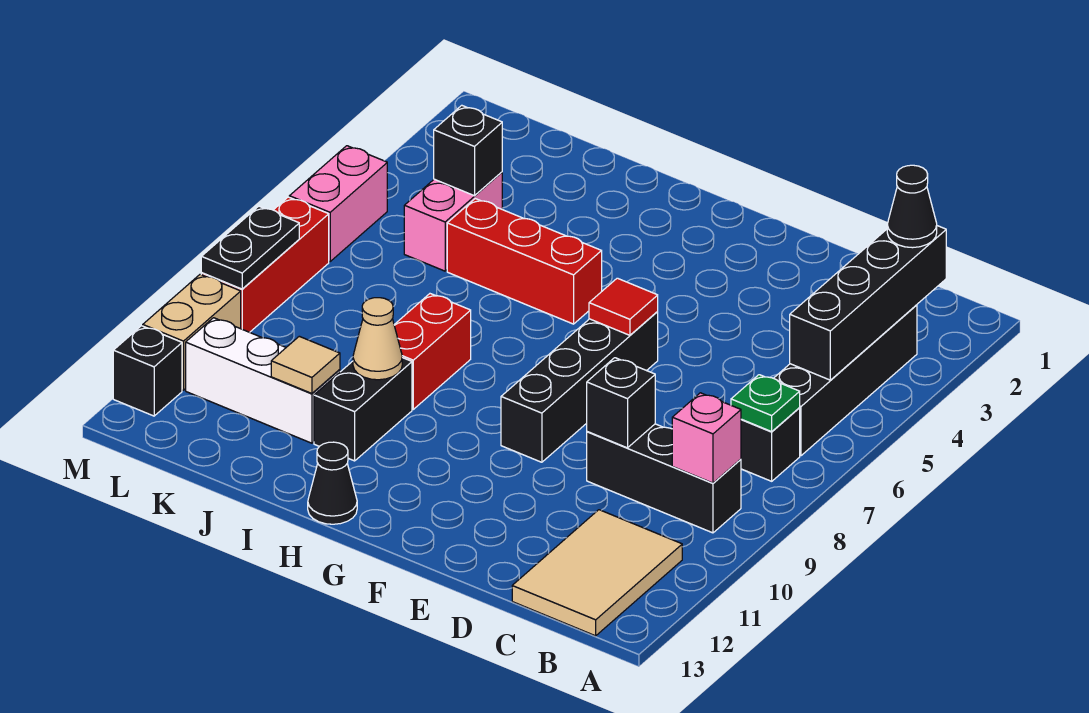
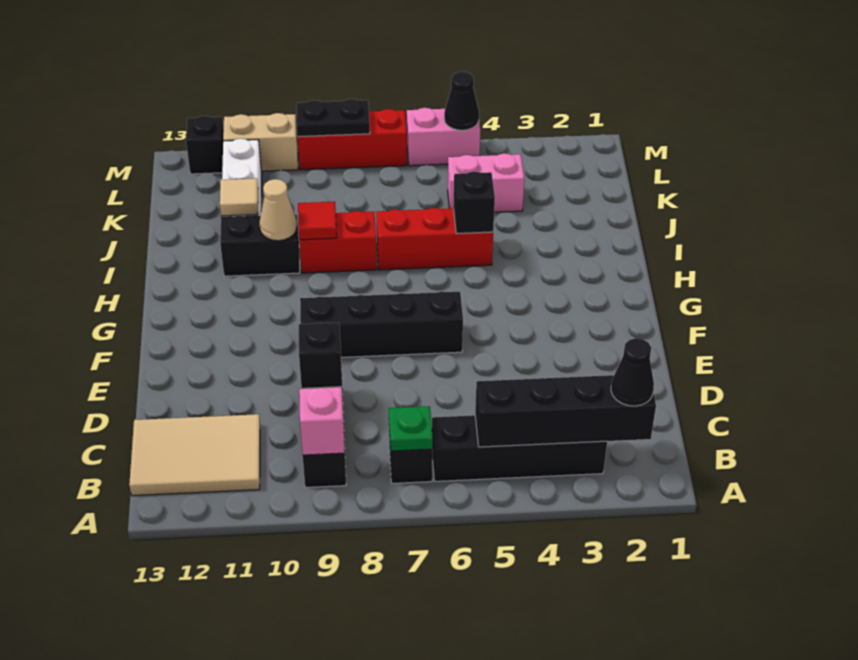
red 1x1 tile [589,278,658,335] -> red 1x1 tile moved to [298,202,337,240]
red 1x3 brick [447,199,602,324] -> red 1x3 brick turned to [376,208,493,270]
black 1x1 cone [308,442,357,524] -> black 1x1 cone moved to [444,72,479,130]
black 1x1 brick [434,105,502,196] -> black 1x1 brick moved to [454,171,495,234]

